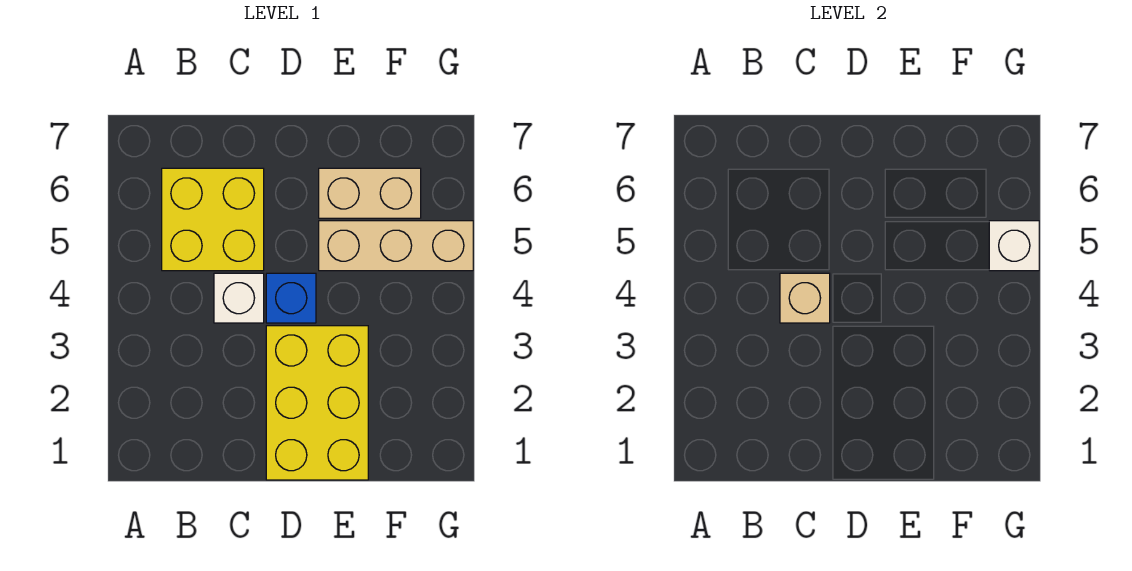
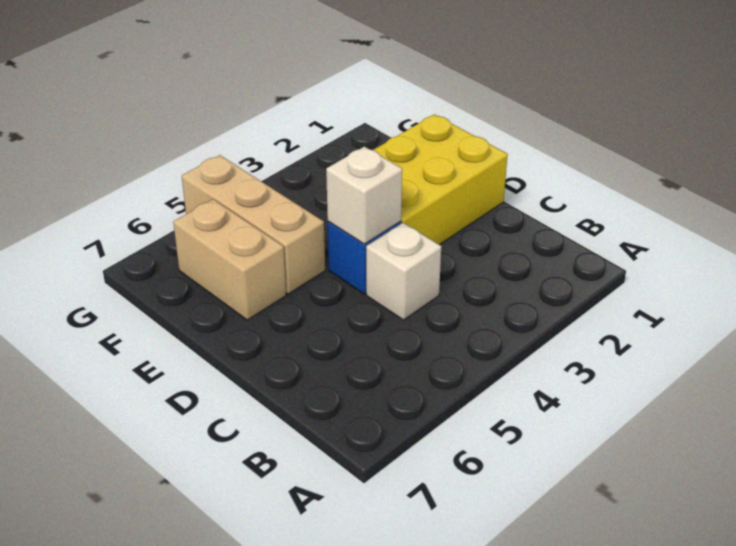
yellow 2x2 brick [162,168,264,271] -> none
tan 1x1 brick [780,273,830,323] -> none
white 1x1 brick [989,221,1039,271] -> white 1x1 brick moved to [326,146,402,244]

